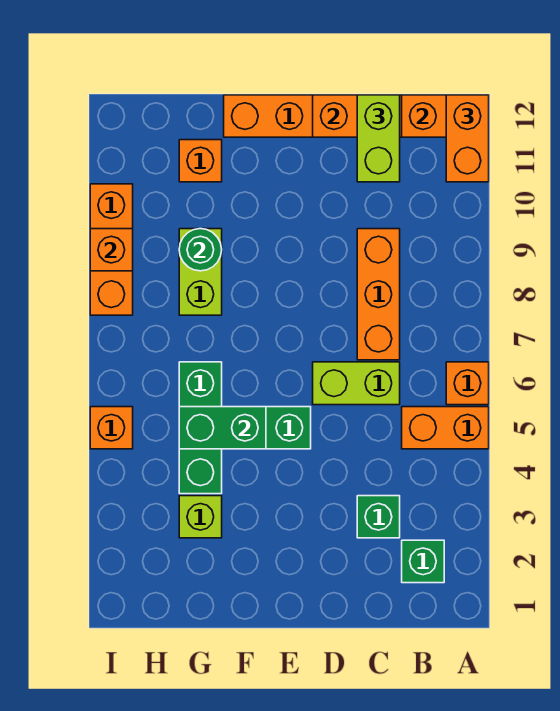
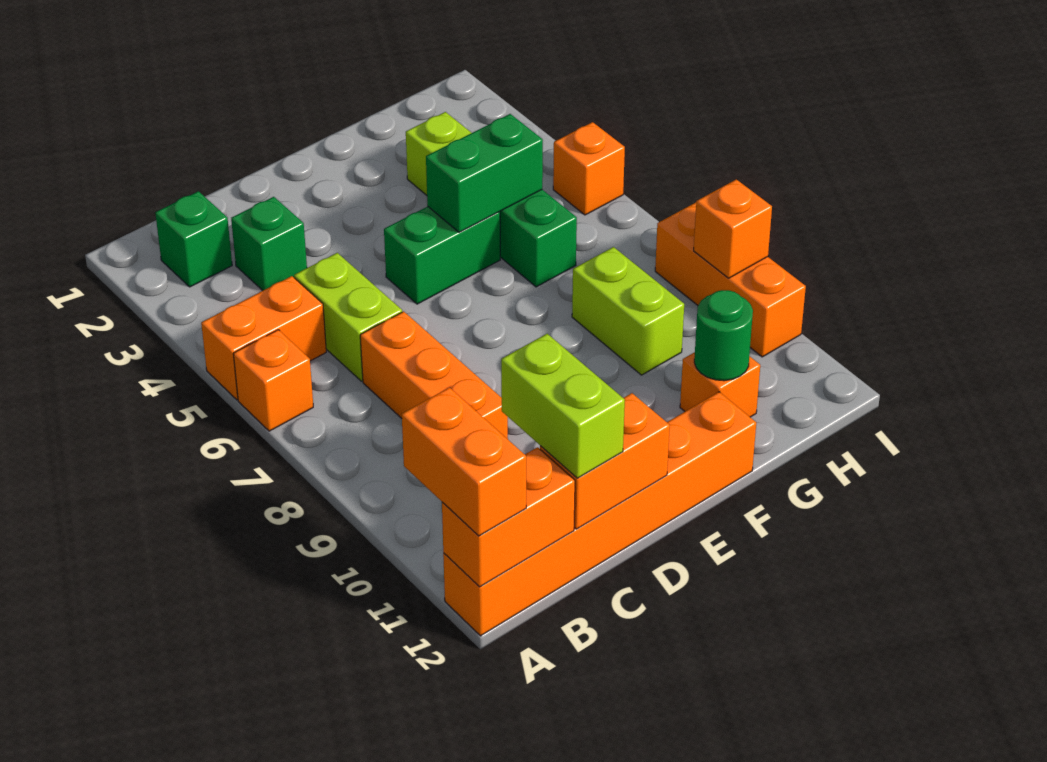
lime 1x2 brick [313,362,400,405] -> lime 1x2 brick turned to [294,253,402,381]
green 1x1 round brick [179,229,222,271] -> green 1x1 round brick moved to [694,290,753,381]

